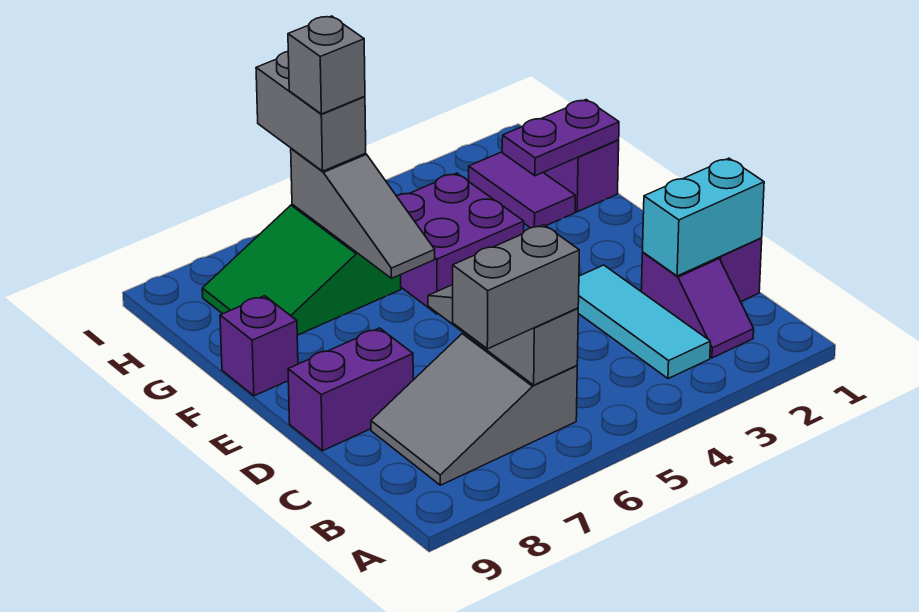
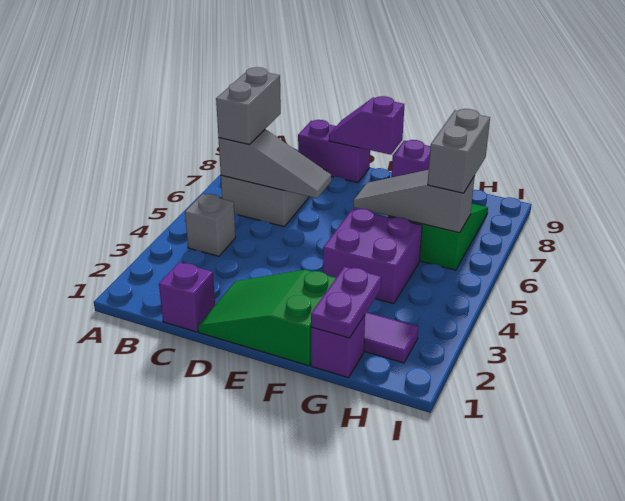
purple 1x2 slope [641,252,754,358] -> purple 1x2 slope moved to [329,96,404,155]
cyan 1x3 tile [578,265,710,379] -> none
cyan 1x2 brick [643,158,764,276] -> none
none -> green 2x3 slope [198,270,336,366]
purple 1x2 brick [288,328,413,451] -> purple 1x2 brick turned to [298,120,370,183]
grey 1x2 brick [256,52,366,171] -> grey 1x2 brick turned to [428,109,490,193]
grey 1x1 brick [288,16,365,114] -> grey 1x1 brick moved to [185,194,235,256]

